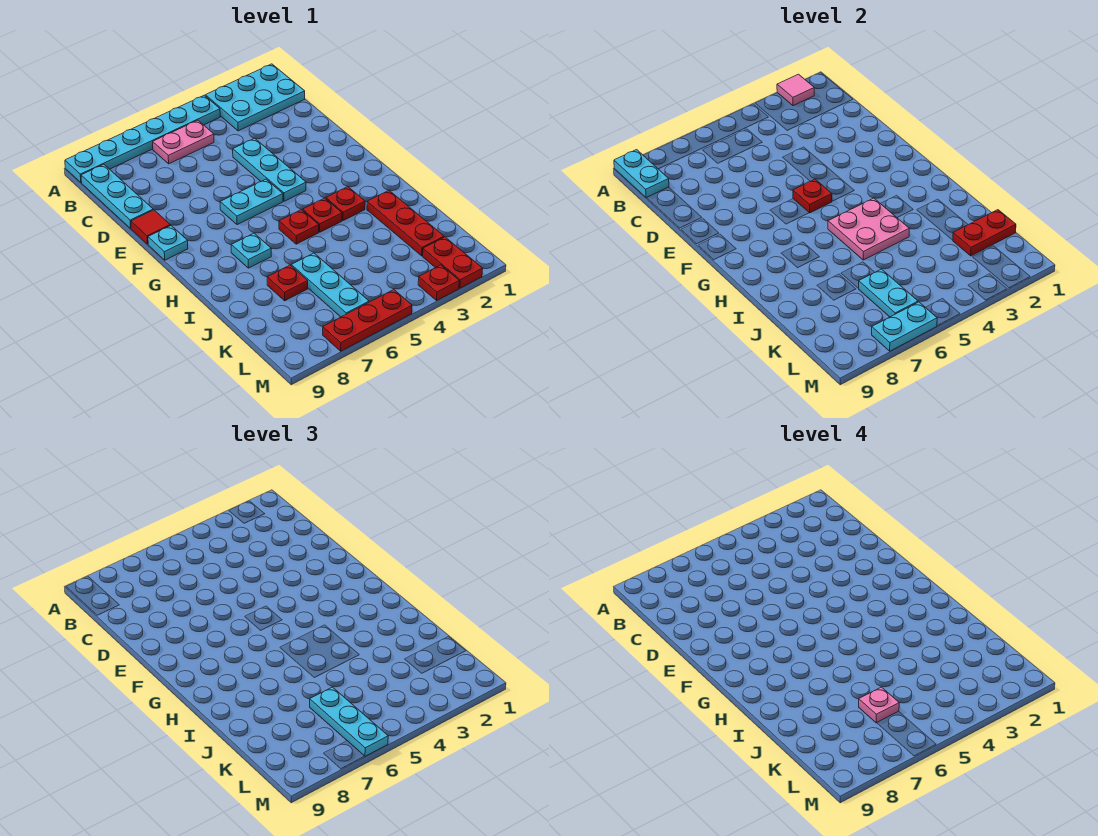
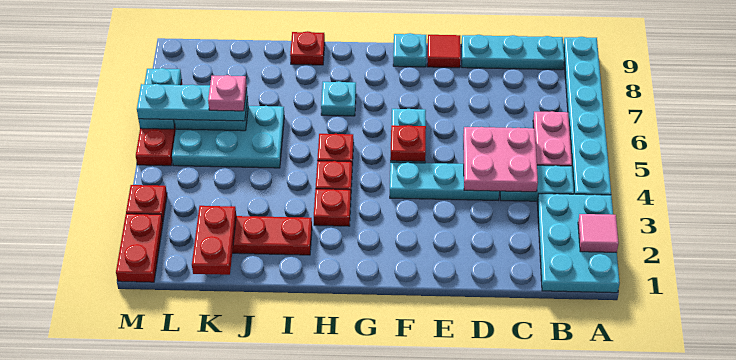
cyan 1x2 plate [614,150,669,198] -> cyan 1x2 plate moved to [500,165,574,201]
pink 2x2 plate [828,198,909,260] -> pink 2x2 plate moved to [463,127,538,192]
cyan 1x3 plate [291,253,369,317] -> cyan 2x3 plate [172,106,284,168]
red 1x1 plate [267,265,308,301] -> red 1x1 plate moved to [290,31,325,65]
red 1x2 plate [423,237,483,288] -> red 1x2 plate turned to [116,214,163,282]

